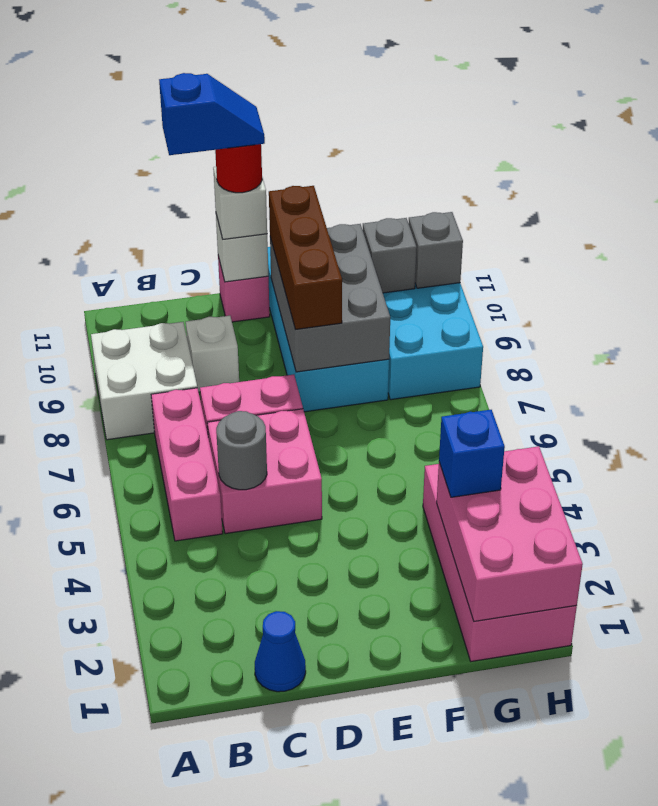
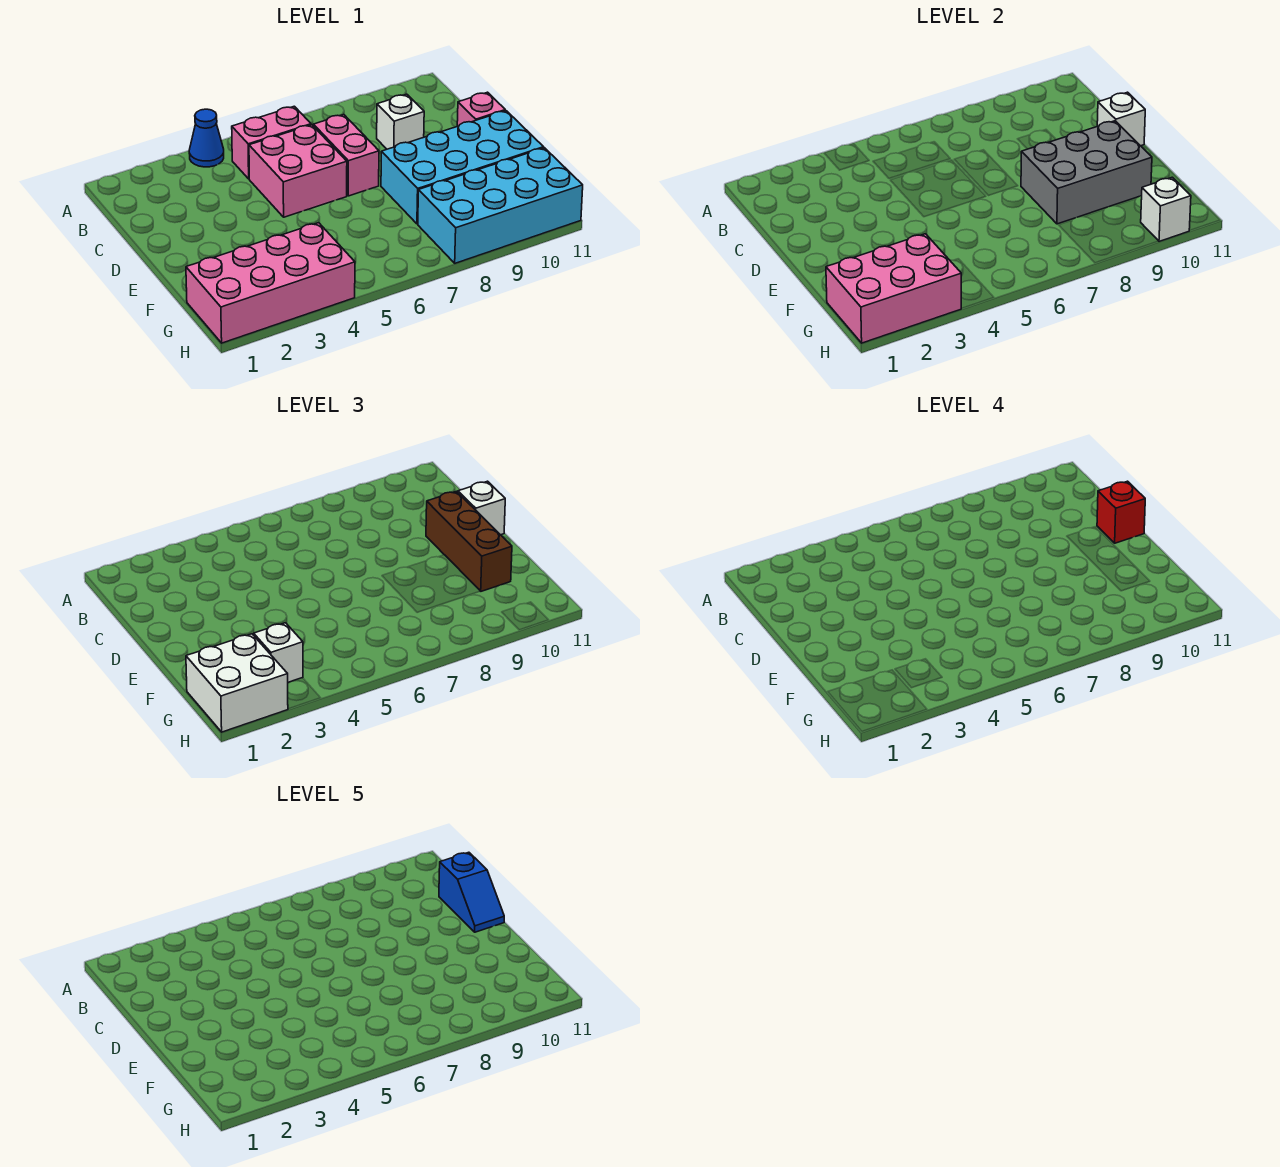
white 2x2 brick [91,322,197,440] -> white 2x2 brick moved to [186,634,288,732]
pink 1x3 brick [151,388,223,541] -> pink 1x2 brick [232,106,311,179]
blue 1x1 cone [255,611,306,692] -> blue 1x1 cone moved to [189,109,224,167]
grey 1x1 round brick [216,411,267,490] -> none
red 1x1 round brick [215,144,262,193] -> red 1x1 brick [1097,481,1145,543]
brown 1x3 brick [269,186,342,330] -> brown 1x3 brick turned to [426,491,512,591]
blue 1x1 brick [439,410,505,497] -> white 1x1 brick [254,623,303,682]
grey 1x1 brick [363,218,417,293] -> none
grey 1x1 brick [409,212,463,288] -> white 1x1 brick [1141,177,1191,241]

